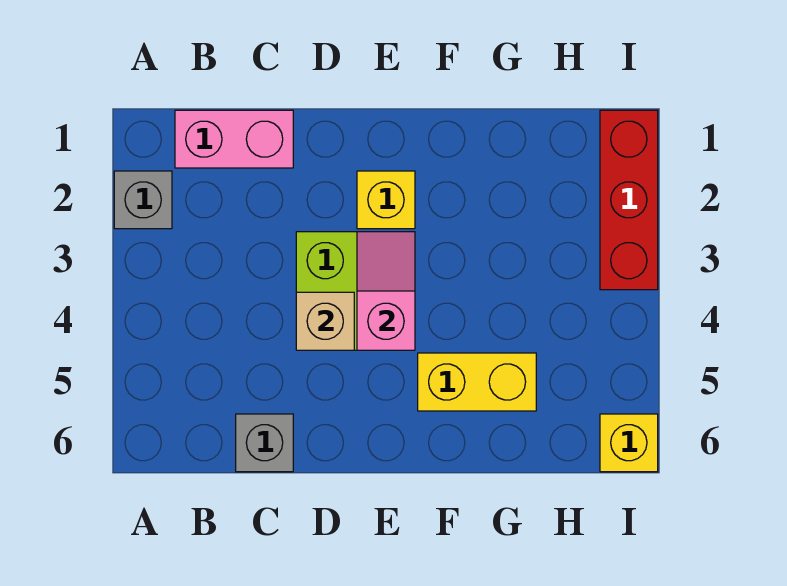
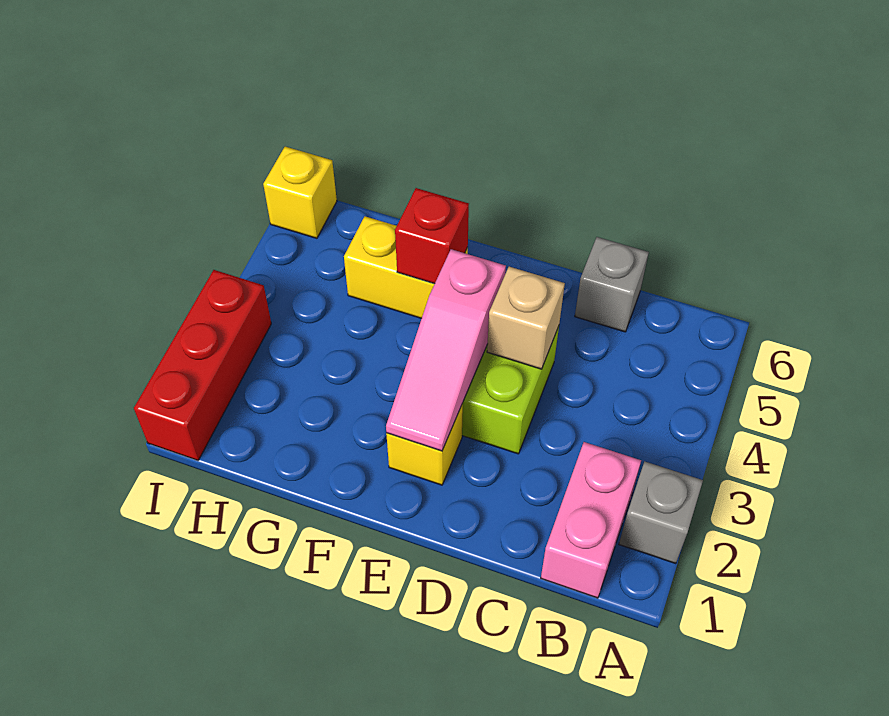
pink 1x2 brick [175,110,293,168] -> pink 1x2 brick turned to [541,442,641,598]
pink 1x2 slope [357,232,415,350] -> pink 1x3 slope [386,249,506,451]
none -> red 1x1 brick [395,188,469,284]

